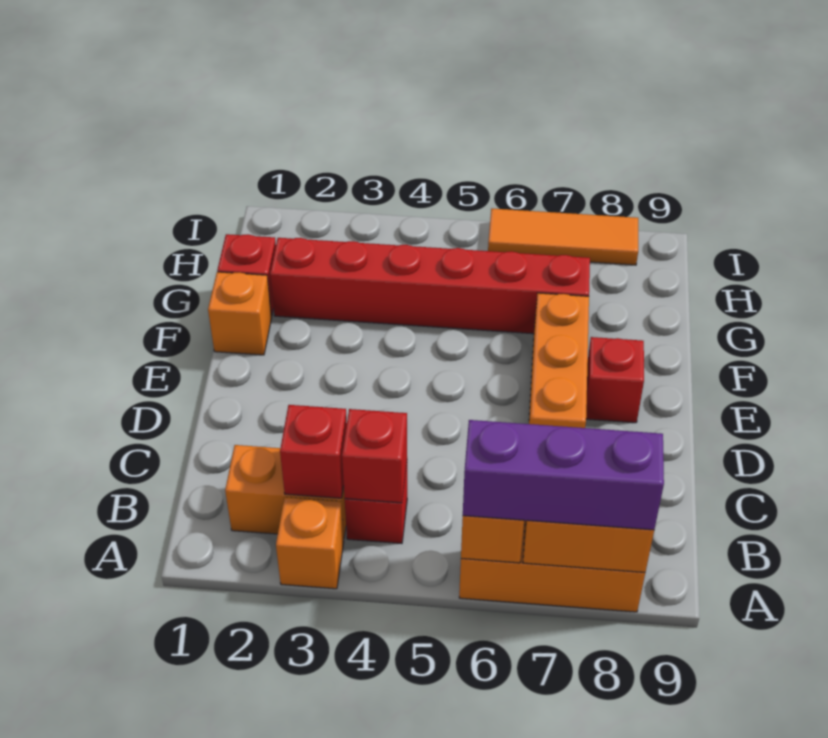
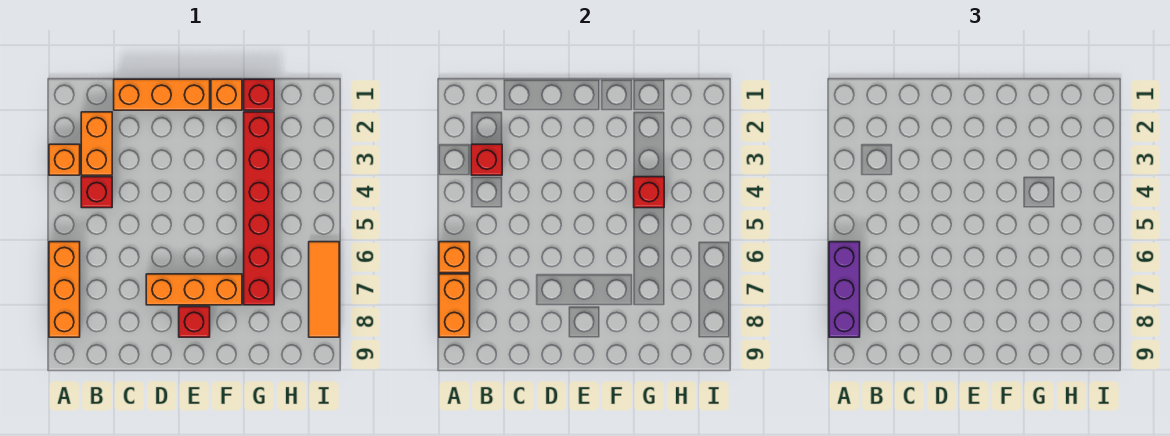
red 1x1 brick [342,409,407,503] -> red 1x1 brick moved to [634,177,664,208]
none -> orange 1x3 brick [114,79,210,110]

